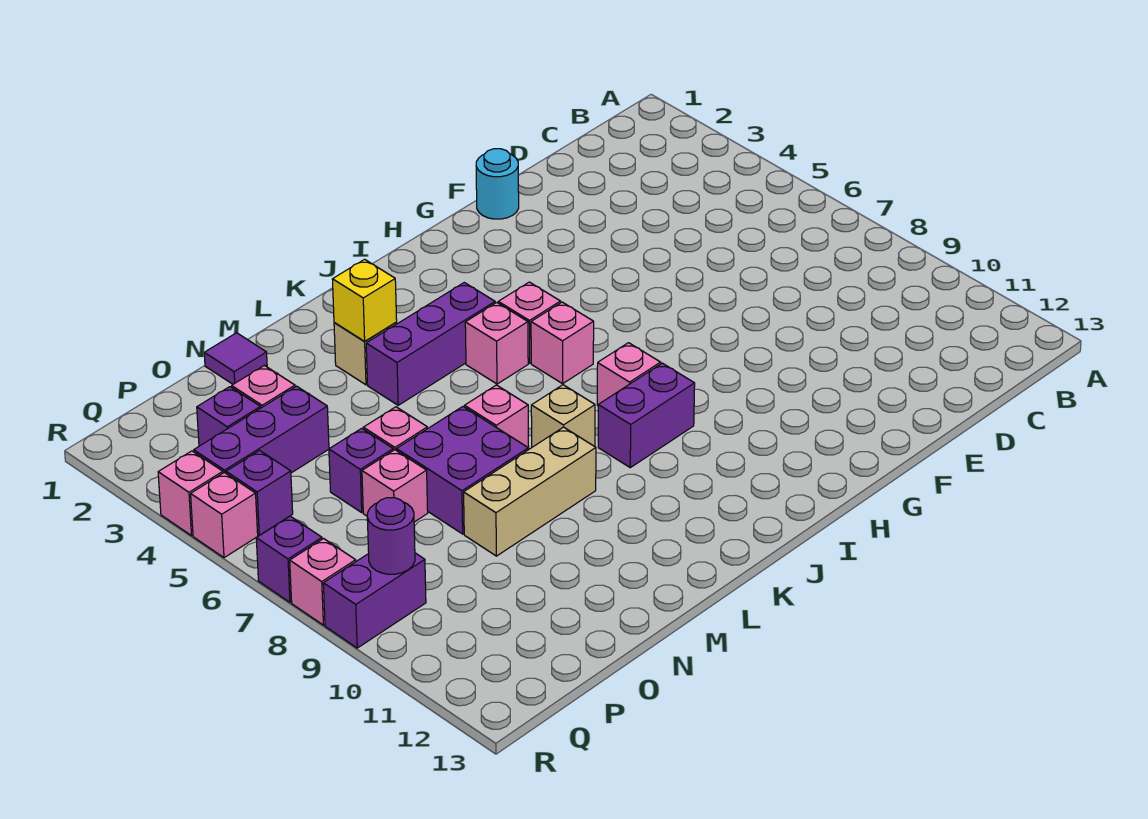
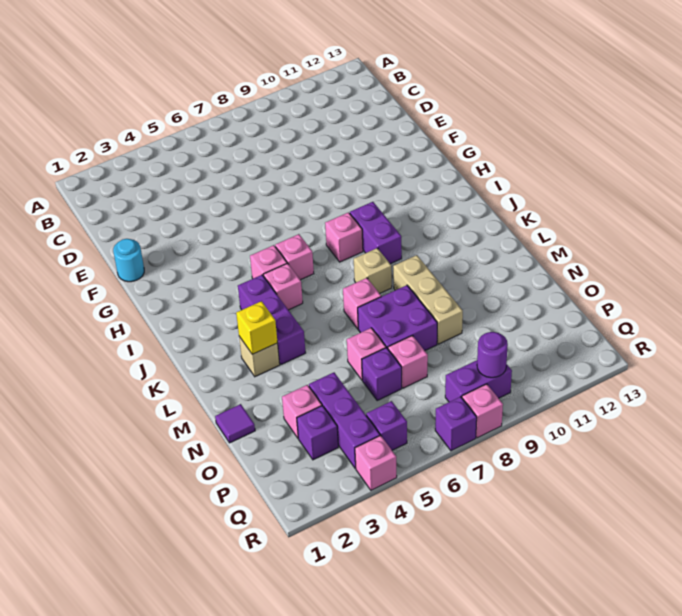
purple 1x2 brick [323,553,426,648] -> purple 1x2 brick turned to [445,360,512,402]
pink 1x1 brick [191,472,258,558] -> none

